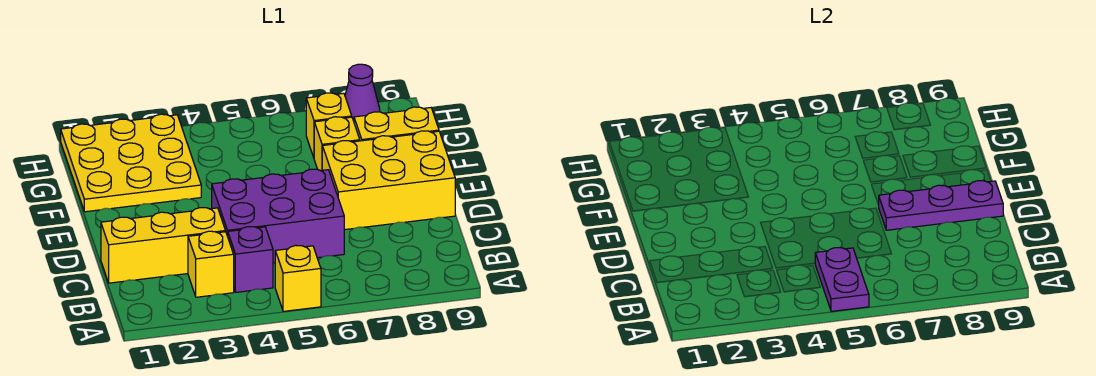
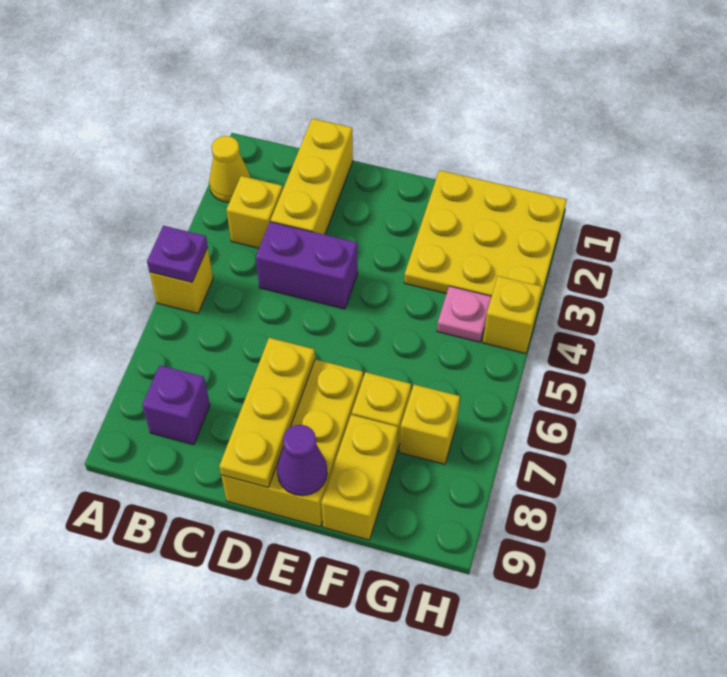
none -> yellow 1x1 cone [209,136,250,202]
purple 1x2 plate [815,248,869,311] -> purple 1x1 plate [147,226,208,282]
purple 1x1 brick [228,227,273,292] -> purple 1x1 brick moved to [142,365,210,445]
purple 2x3 brick [212,169,344,263] -> purple 1x2 brick [256,222,358,309]
purple 1x3 plate [879,181,1003,230] -> yellow 1x3 plate [219,338,315,488]
none -> pink 1x1 plate [437,286,492,342]
none -> yellow 1x1 brick [483,276,542,354]
purple 1x1 cone [345,64,380,121] -> purple 1x1 cone moved to [277,425,327,496]

